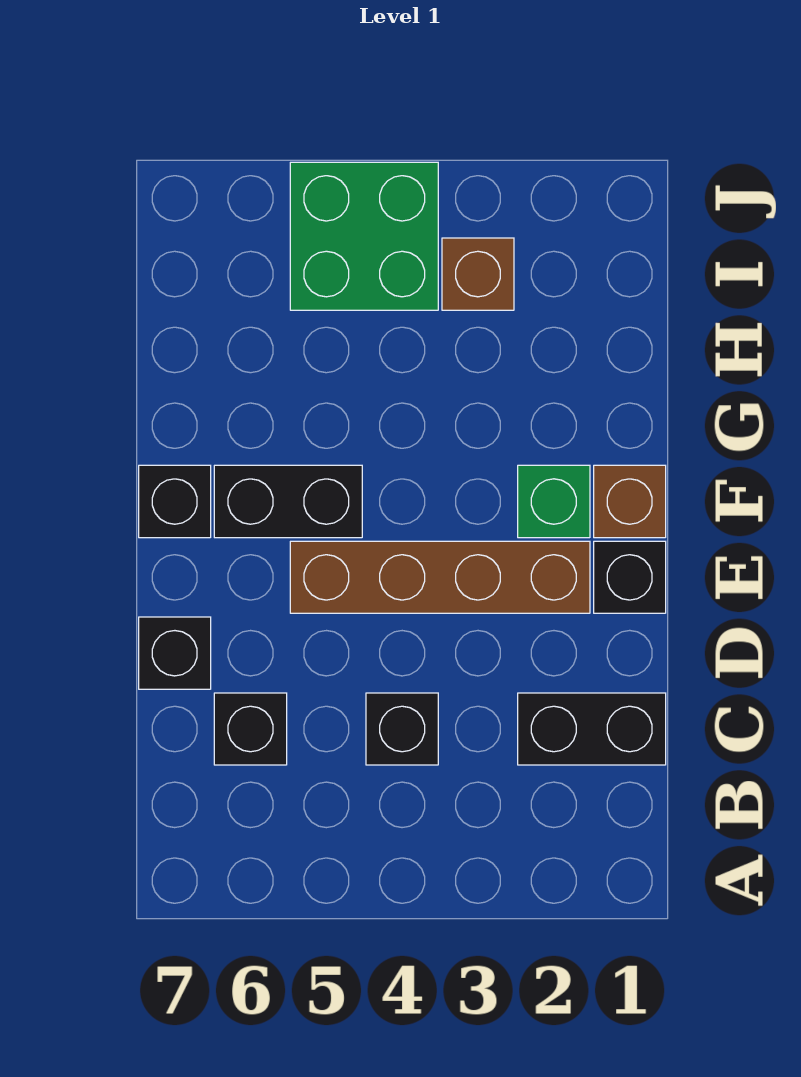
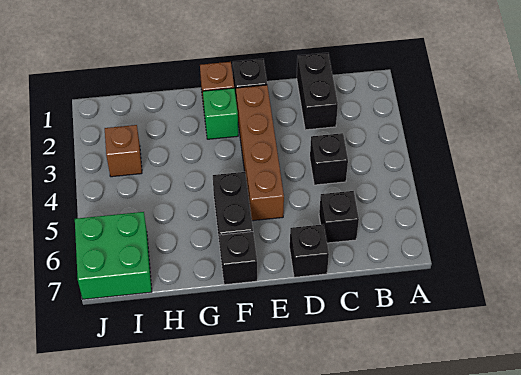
green 2x2 brick [290,162,438,310] -> green 2x2 brick moved to [75,212,152,299]

